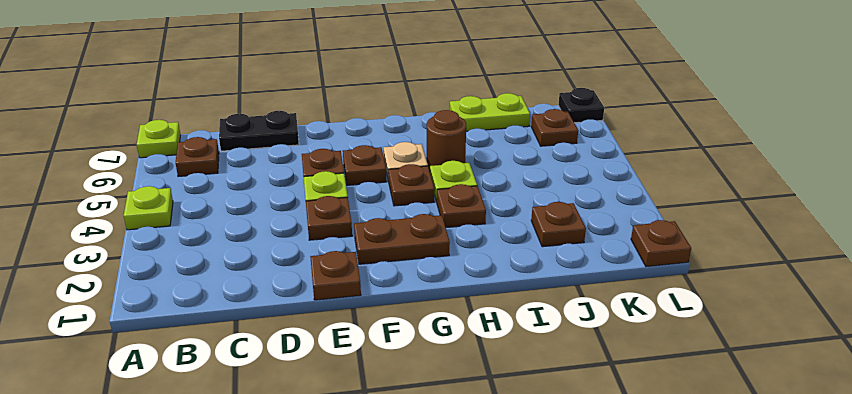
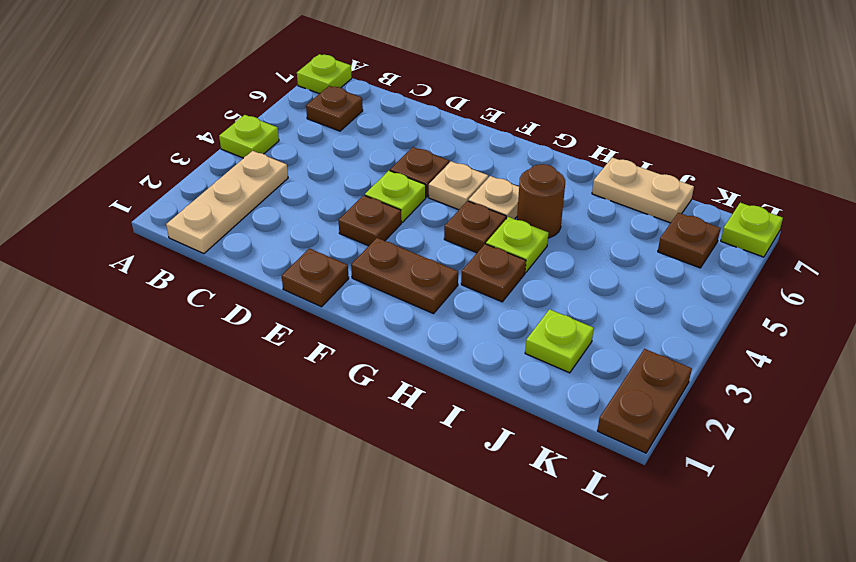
none -> tan 1x3 plate [166,151,288,254]
black 1x2 plate [219,111,299,151] -> none
brown 1x1 plate [343,145,387,185] -> tan 1x1 plate [429,161,488,210]
lime 1x2 plate [450,93,530,131] -> tan 1x2 plate [592,157,694,223]
brown 1x1 plate [531,202,586,247] -> lime 1x1 plate [525,309,594,373]
brown 1x1 plate [631,220,691,267] -> brown 1x2 plate [597,349,692,453]
black 1x1 plate [558,88,604,123] -> lime 1x1 plate [721,203,783,257]

